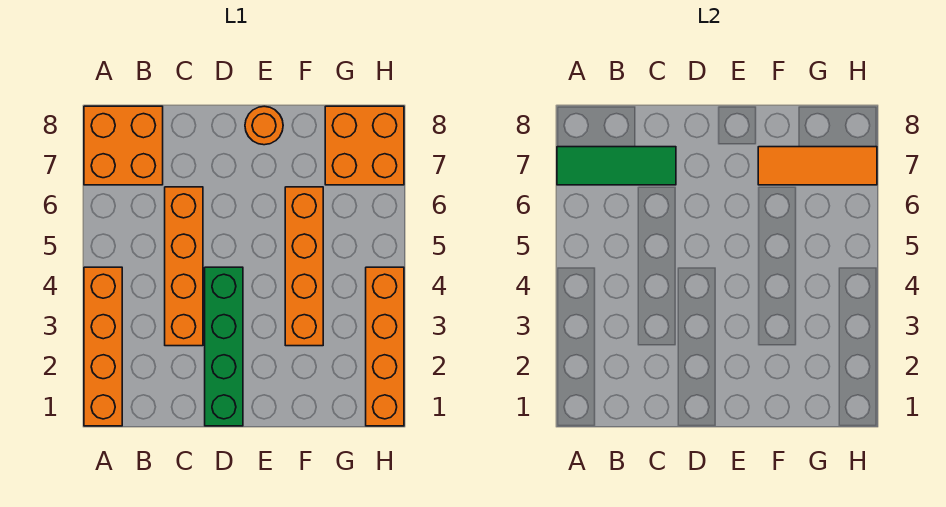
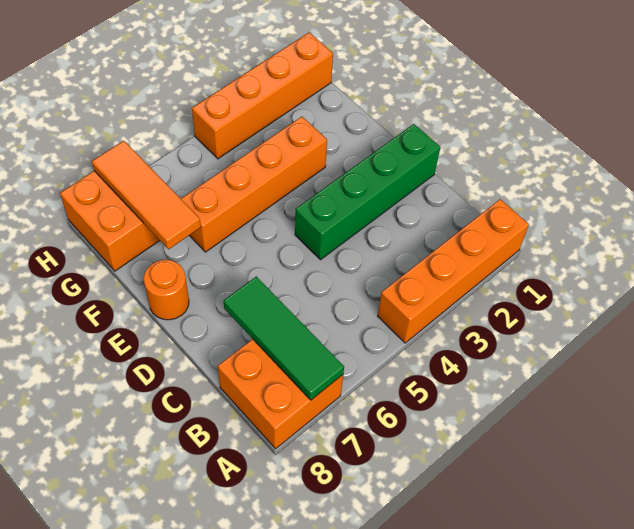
orange 1x4 brick [165,187,203,346] -> none

